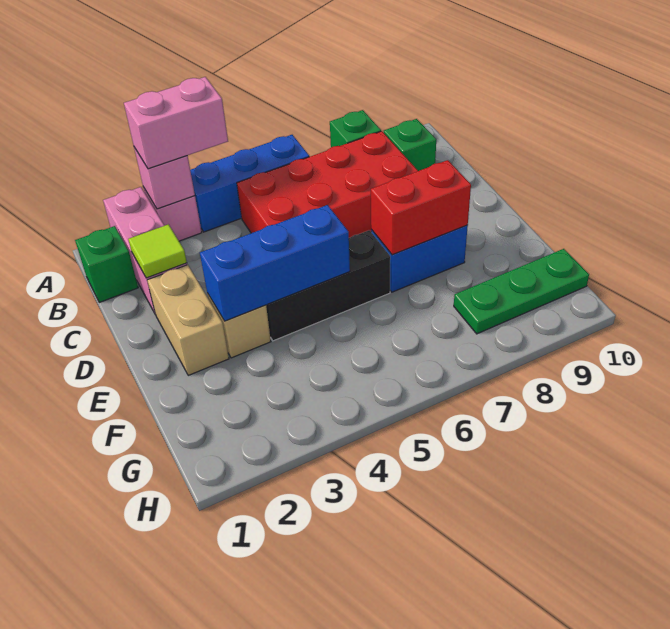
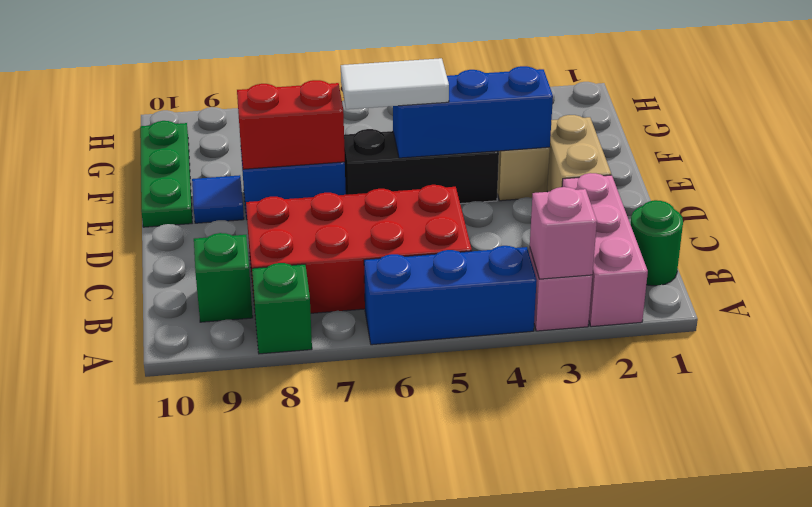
pink 1x2 brick [124,77,228,169] -> none
green 1x1 brick [75,226,138,302] -> green 1x1 round brick [630,200,683,286]
lime 1x1 tile [128,224,187,278] -> none
none -> white 1x2 tile [341,58,449,109]
none -> blue 1x1 tile [192,175,244,223]
green 1x3 plate [454,249,589,334] -> green 1x3 plate turned to [140,121,192,227]

